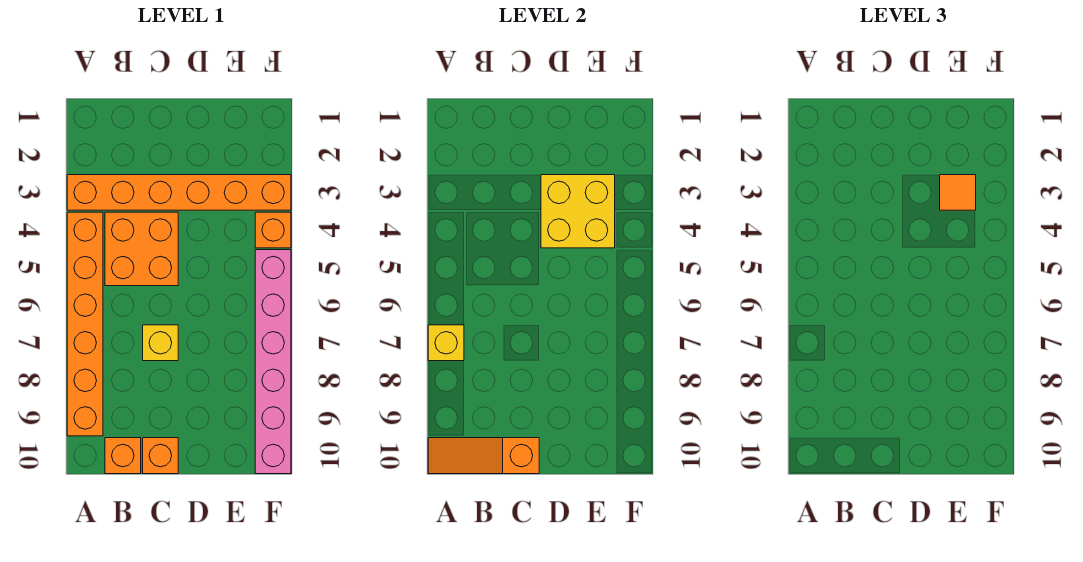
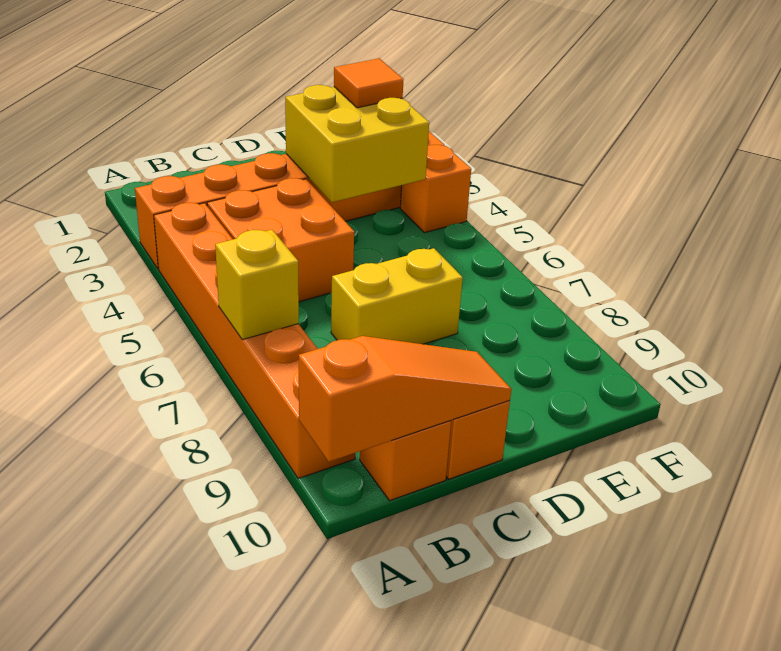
orange 1x3 slope [428,438,539,474] -> orange 1x3 slope turned to [299,336,511,462]
yellow 1x1 brick [143,325,178,361] -> yellow 1x2 brick [331,248,463,344]
pink 1x6 brick [255,250,291,474] -> none

